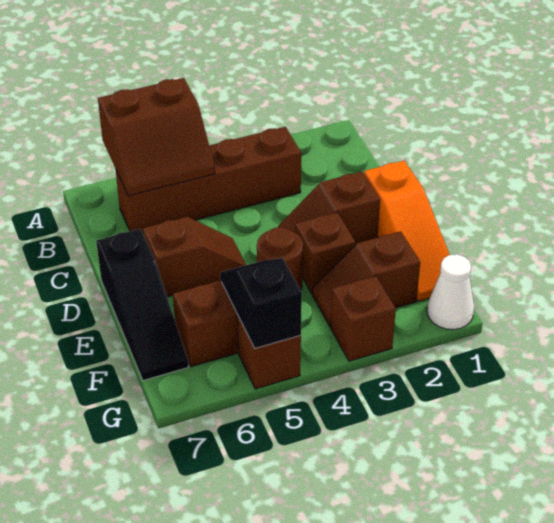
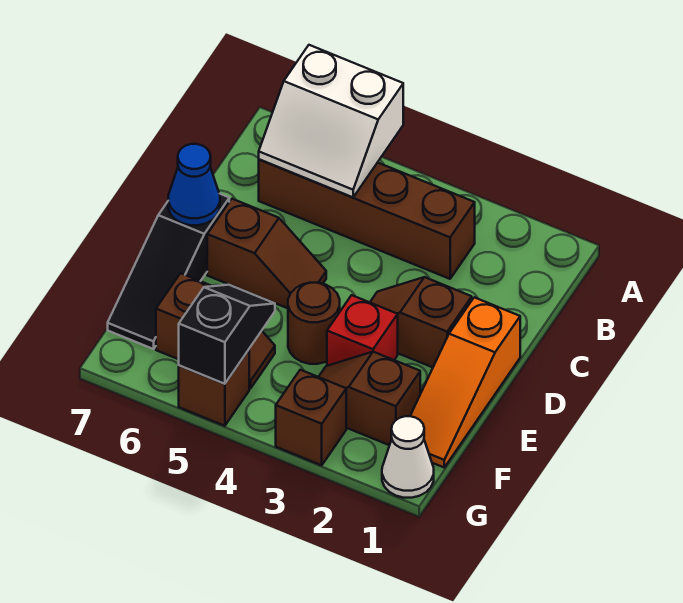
brown 2x2 slope [98,78,215,196] -> white 2x2 slope [259,45,403,197]
none -> blue 1x1 cone [168,144,220,225]
brown 1x1 brick [295,212,355,294] -> red 1x1 brick [327,295,398,366]

